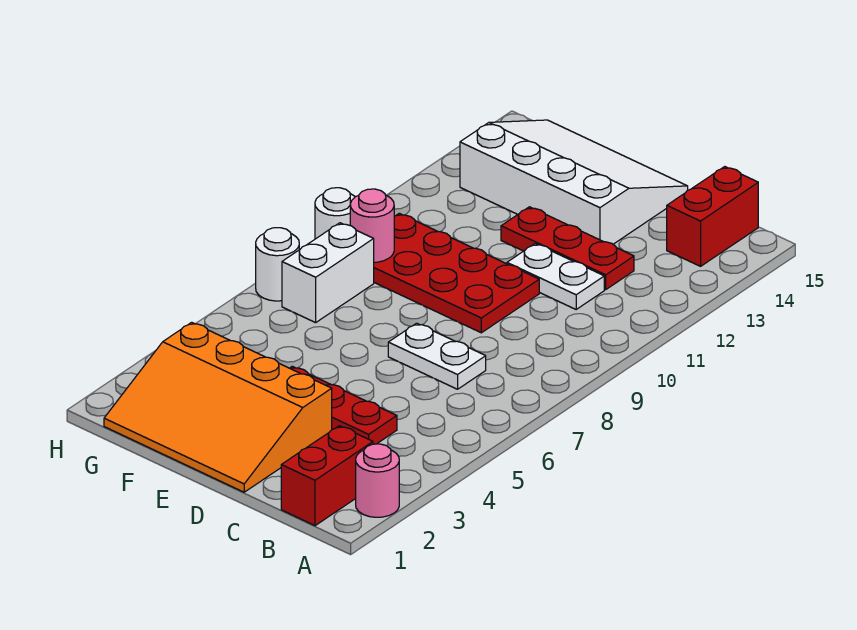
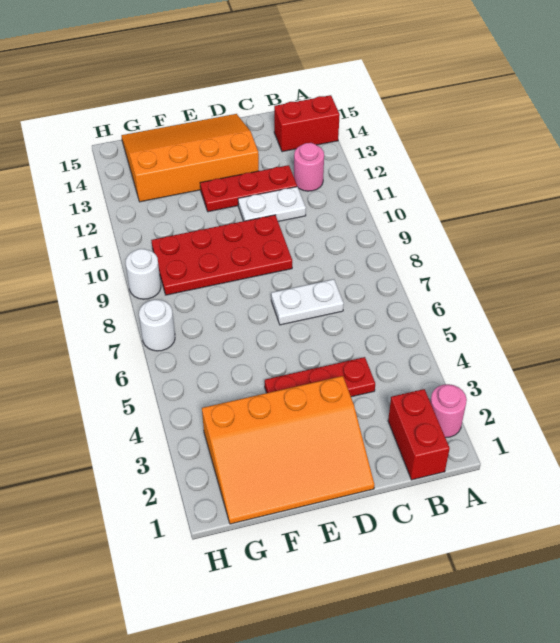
red 1x2 brick [667,167,758,266] -> red 1x2 brick turned to [274,95,340,152]
white 3x4 slope [460,120,688,244] -> orange 3x4 slope [121,114,259,202]
white 1x2 brick [282,223,374,323] -> none
pink 1x1 round brick [350,189,394,262] -> pink 1x1 round brick moved to [294,143,324,191]

